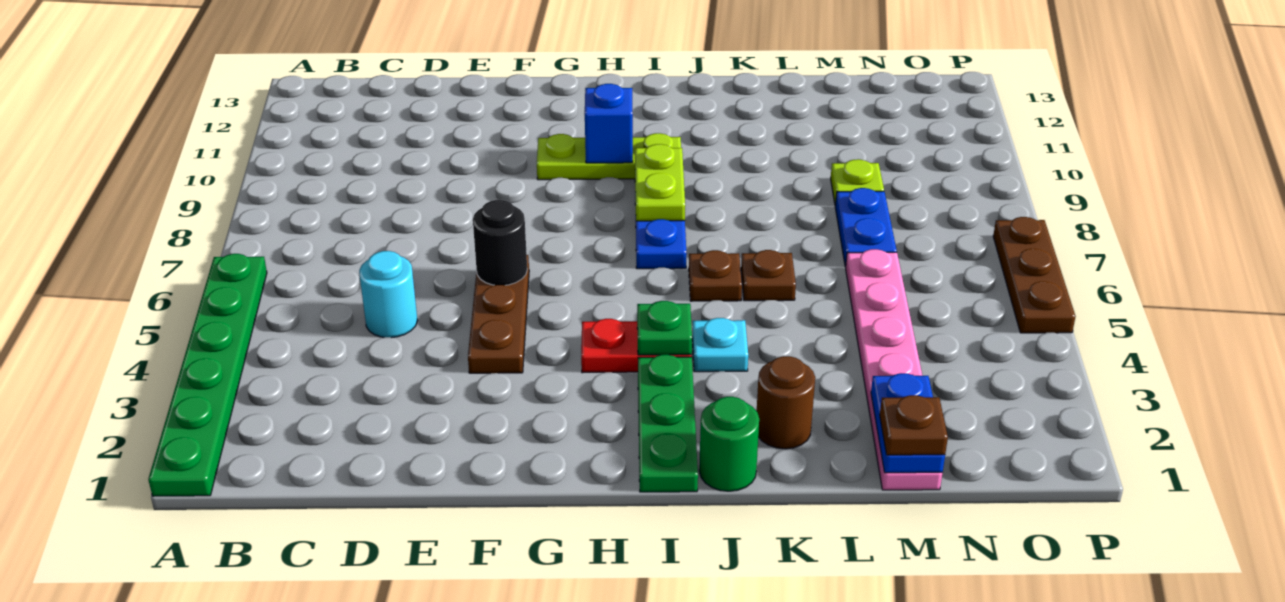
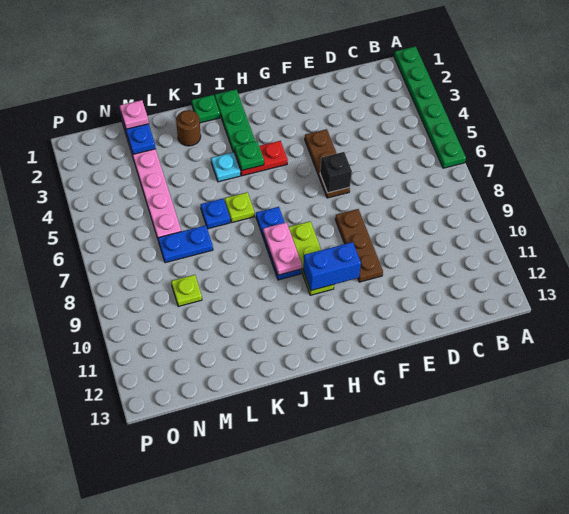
cyan 1x1 round brick [359,251,418,338] -> none
black 1x1 round brick [473,200,527,285] -> black 1x1 brick [320,152,352,193]
lime 1x3 plate [537,133,681,180] -> lime 1x3 plate turned to [289,221,334,295]
blue 1x1 brick [585,84,633,163] -> blue 1x2 brick [303,242,361,290]
lime 1x2 plate [635,144,685,221] -> pink 1x2 plate [263,222,302,275]
green 1x1 round brick [699,397,759,491] -> green 1x1 plate [192,95,220,123]
brown 1x1 plate [689,250,742,301] -> lime 1x1 plate [225,192,254,222]
brown 1x1 plate [741,250,796,301] -> blue 1x1 plate [201,199,230,229]
brown 1x1 plate [880,395,948,455] -> pink 1x1 plate [120,100,149,129]
blue 1x2 plate [835,188,897,267] -> blue 1x2 plate turned to [158,225,213,263]
brown 1x3 plate [993,217,1076,333] -> brown 1x3 plate moved to [335,209,383,282]

